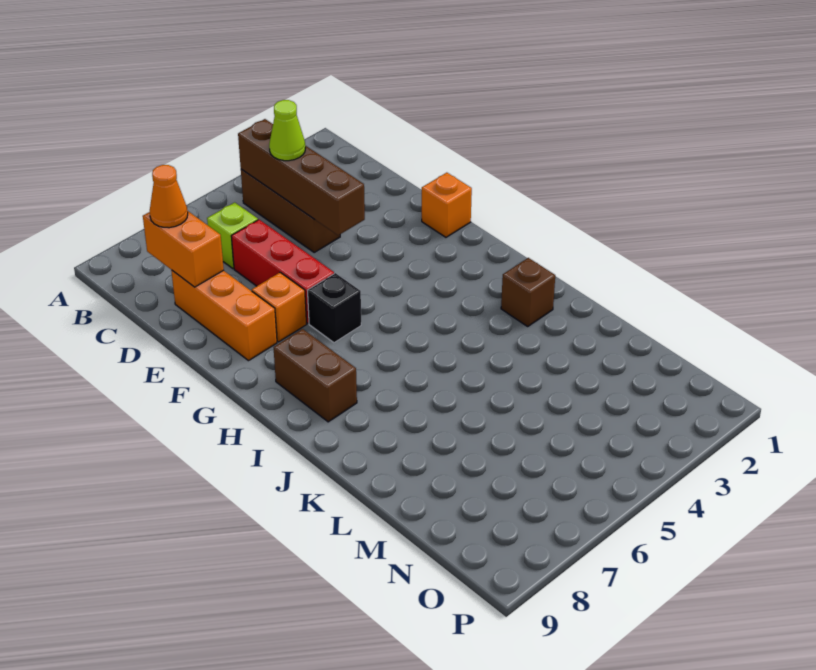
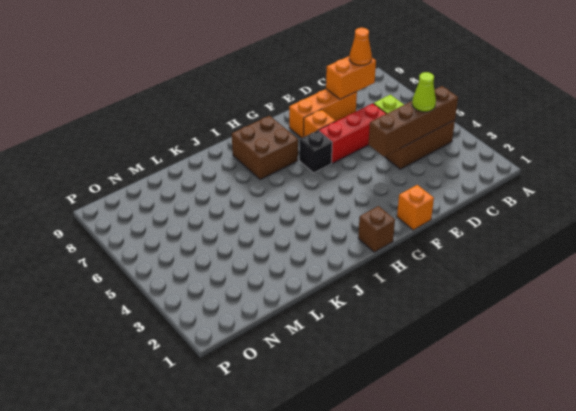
brown 1x2 brick [273,329,357,422] -> brown 2x2 brick [232,116,298,180]
brown 1x1 brick [501,258,555,326] -> brown 1x1 brick moved to [358,206,395,252]

